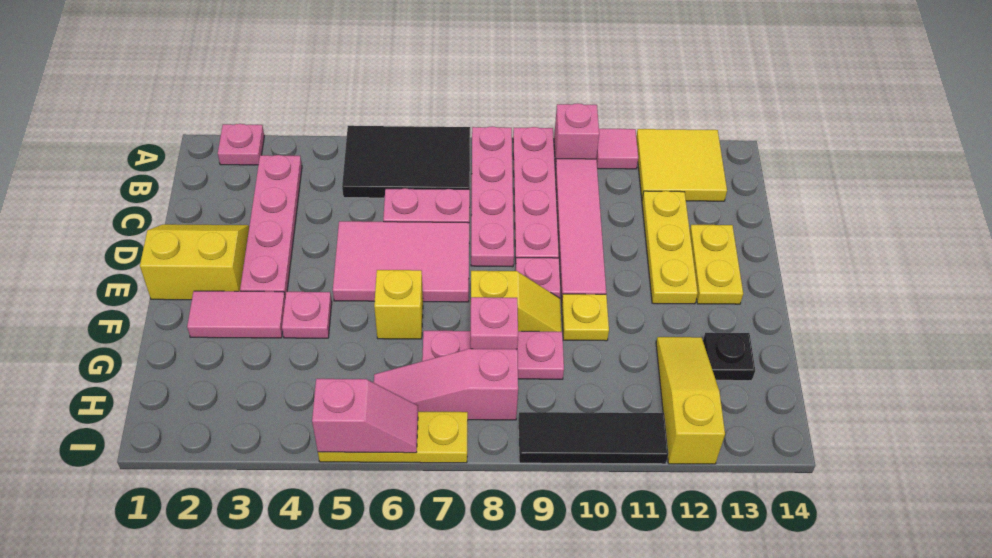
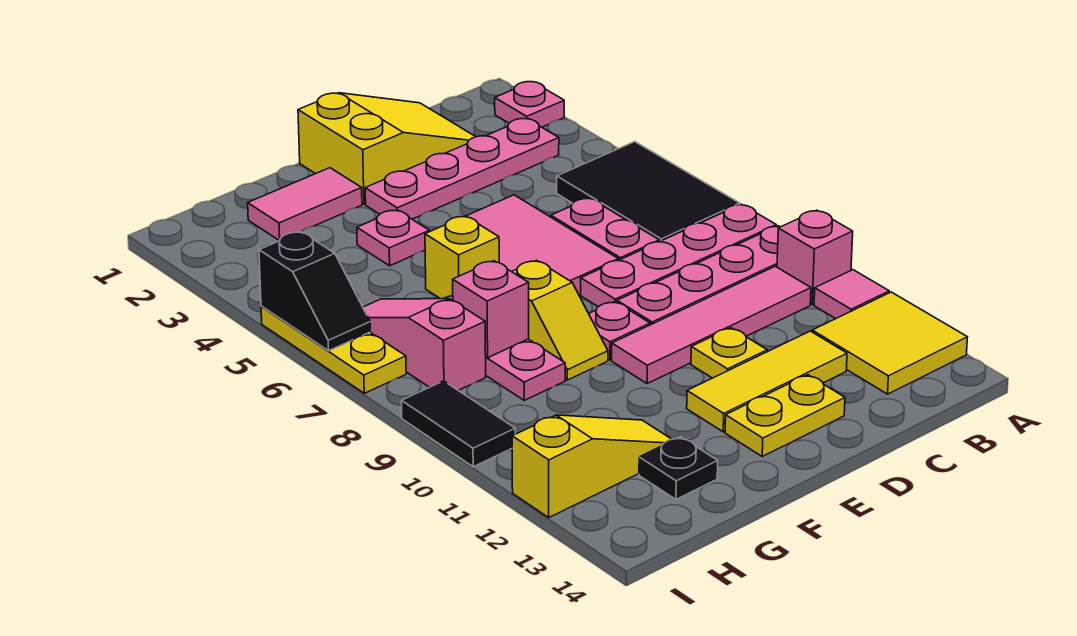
yellow 1x3 plate [642,191,698,304] -> yellow 1x3 tile [687,331,847,432]
yellow 2x2 slope [140,224,249,300] -> yellow 2x3 slope [298,93,476,204]
pink 1x2 tile [187,291,285,338] -> pink 1x2 tile turned to [248,168,362,241]
yellow 1x1 plate [562,294,609,341] -> yellow 1x1 plate moved to [691,328,767,378]
pink 1x2 slope [312,379,418,453] -> black 1x2 slope [259,232,370,351]
black 1x3 tile [519,412,668,464] -> black 1x2 tile [401,381,515,467]

